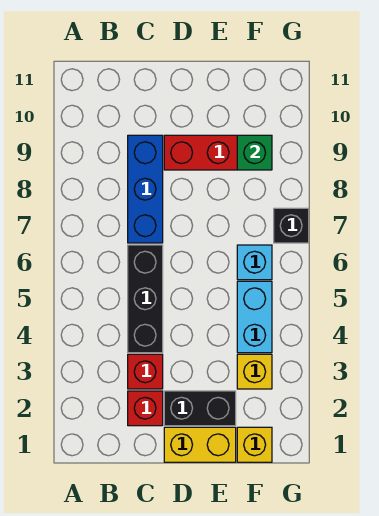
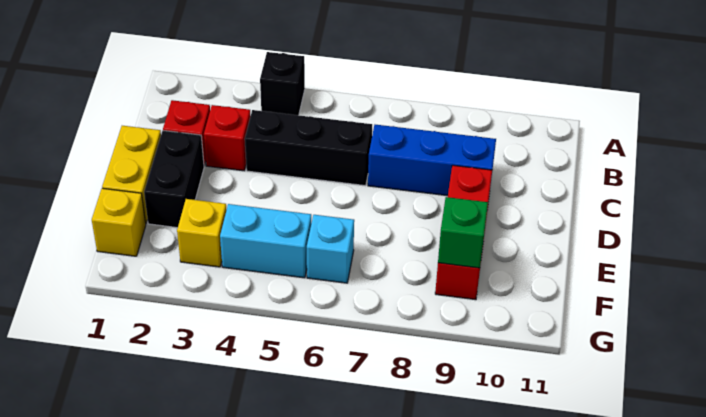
black 1x1 brick [274,208,309,243] -> black 1x1 brick moved to [260,52,305,115]

